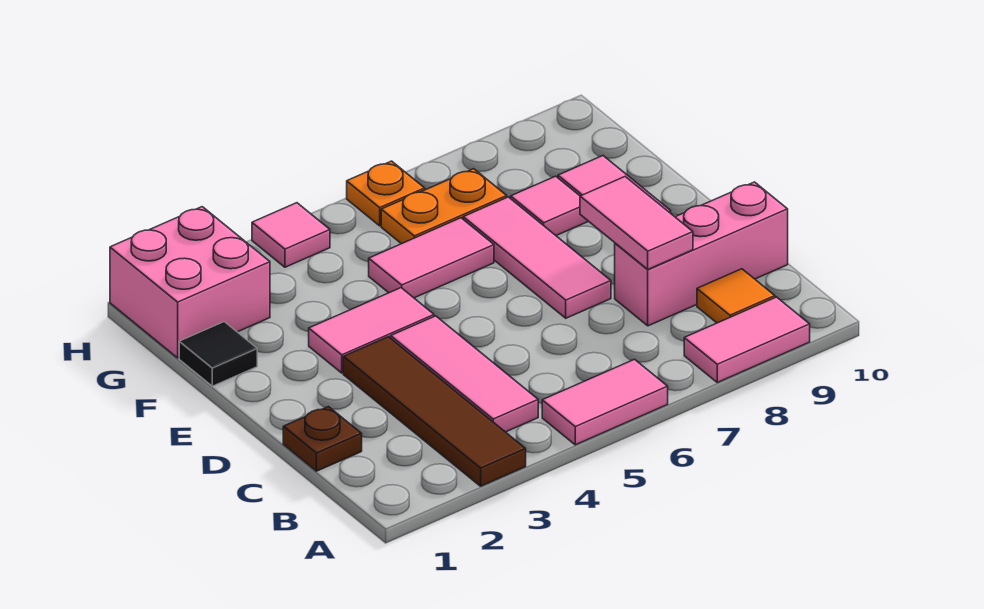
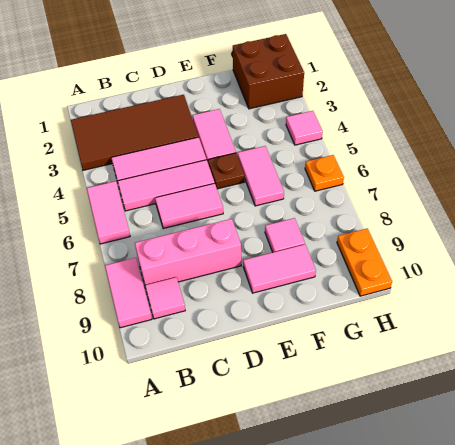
brown 1x4 tile [343,337,526,486] -> brown 2x4 tile [71,95,198,170]
orange 1x1 tile [697,269,775,323] -> pink 1x1 tile [145,277,185,319]
brown 1x1 plate [283,407,362,471] -> brown 1x1 plate moved to [208,153,245,189]
pink 1x3 brick [615,182,788,326] -> pink 1x3 brick turned to [135,219,241,285]
pink 1x2 tile [580,177,693,269] -> pink 1x2 tile moved to [155,183,223,229]
pink 1x3 tile [463,197,611,318] -> pink 1x3 tile moved to [118,160,214,211]
black 1x1 tile [179,322,257,386] -> none
pink 2x2 brick [110,207,270,358] -> brown 2x2 brick [233,34,304,109]
orange 1x2 plate [381,169,507,244] -> orange 1x2 plate moved to [337,229,392,296]

